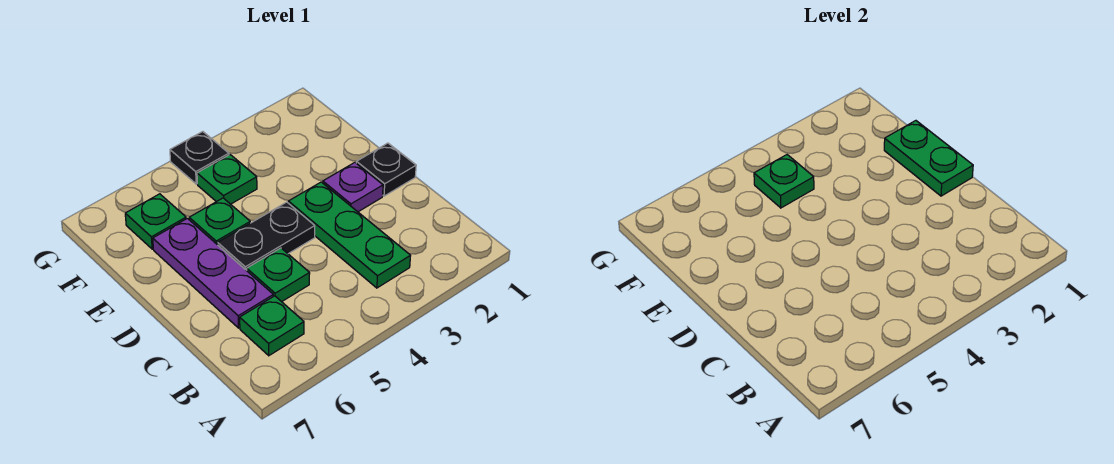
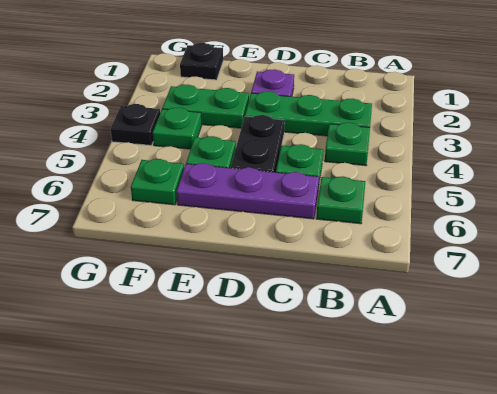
black 1x1 plate [356,143,416,196] -> black 1x1 plate moved to [180,43,223,80]
green 1x2 plate [884,121,973,196] -> green 1x2 plate moved to [162,85,249,128]
green 1x1 plate [754,155,814,208] -> green 1x1 plate moved to [325,123,370,166]

